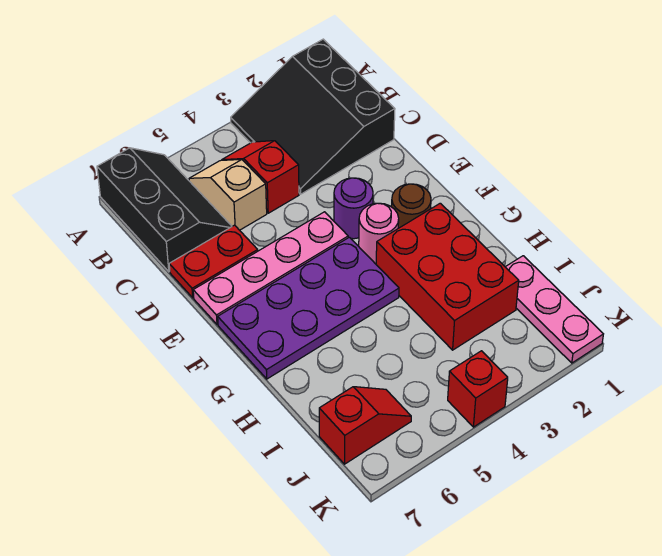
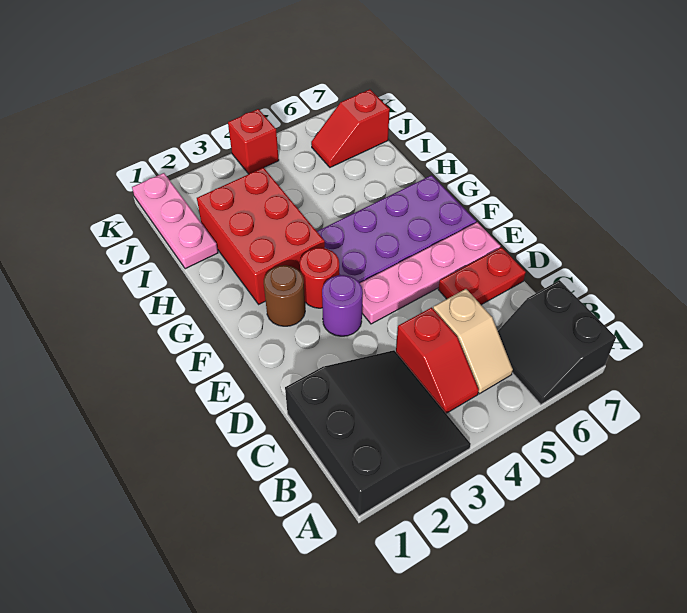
black 2x3 slope [97,148,232,272] -> black 2x2 slope [498,280,616,405]
pink 1x1 round brick [359,203,399,264] -> red 1x1 round brick [300,248,339,308]

